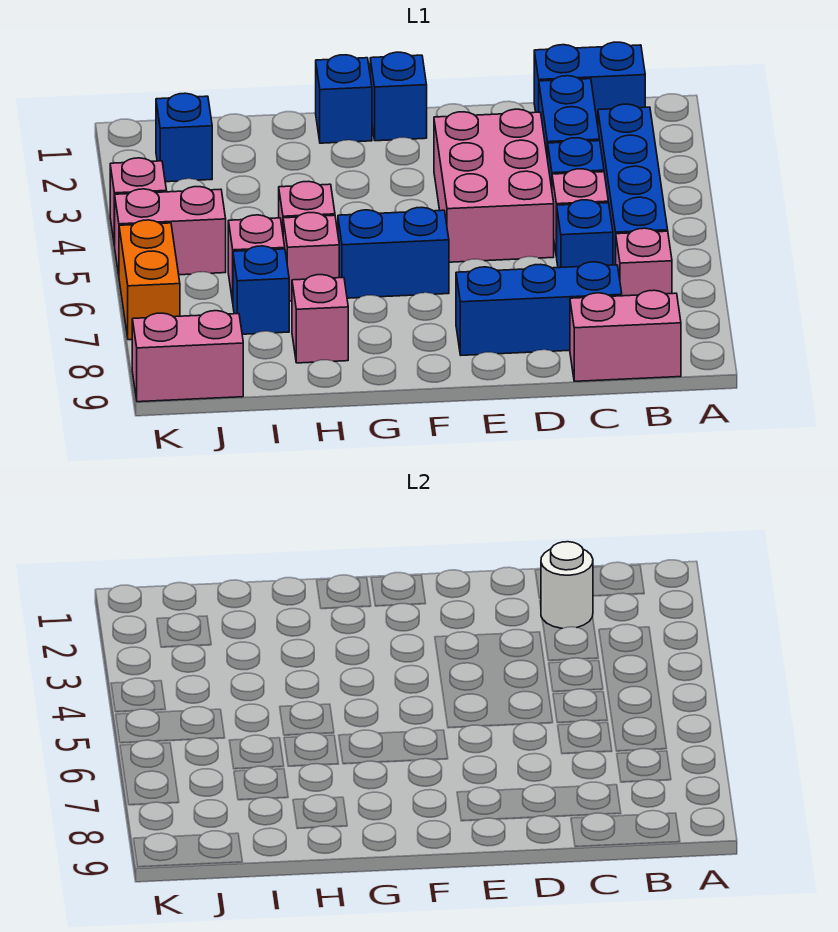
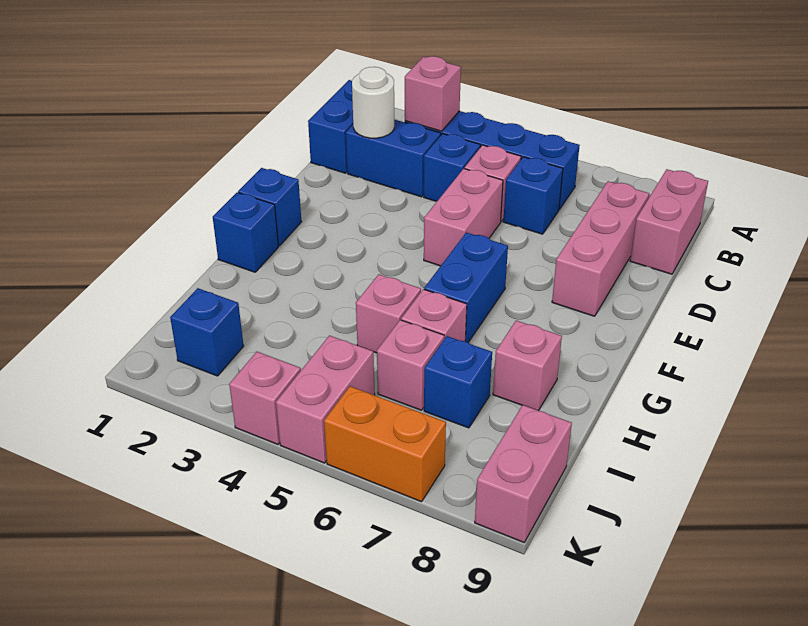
pink 1x1 brick [616,228,672,296] -> pink 1x1 brick moved to [405,56,461,131]
blue 1x3 brick [456,262,622,355] -> pink 1x3 brick [552,181,649,316]
pink 2x3 brick [434,109,554,262] -> pink 1x2 brick [424,169,503,266]

